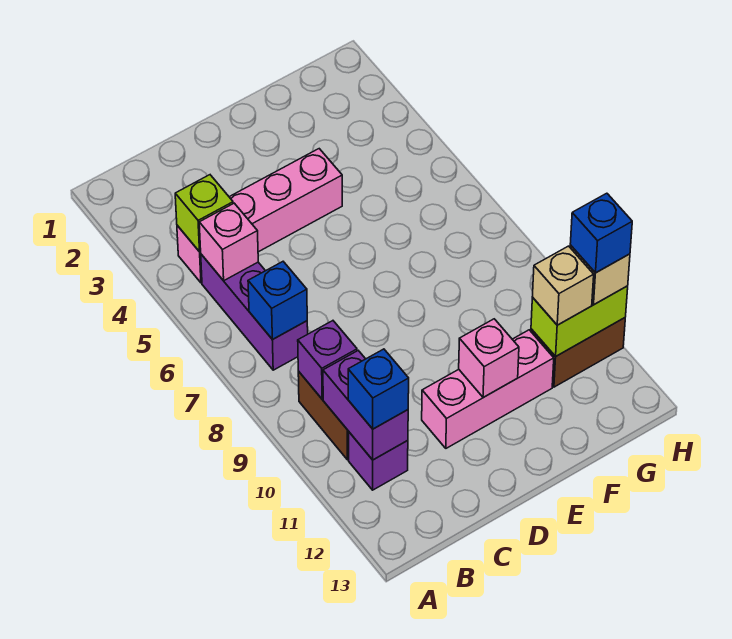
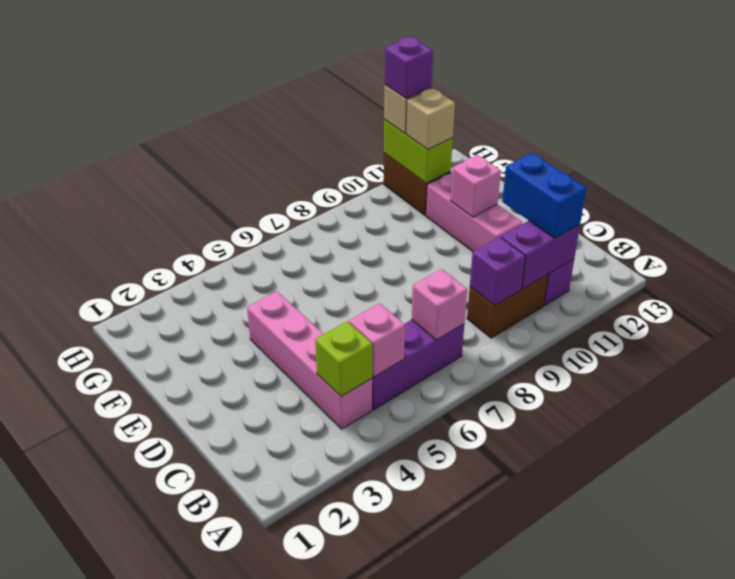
blue 1x1 brick [248,262,307,340] -> pink 1x1 brick [412,269,467,340]
blue 1x1 brick [348,349,409,429] -> blue 1x2 brick [502,153,586,238]
blue 1x1 brick [570,193,632,273] -> purple 1x1 brick [385,37,433,99]

